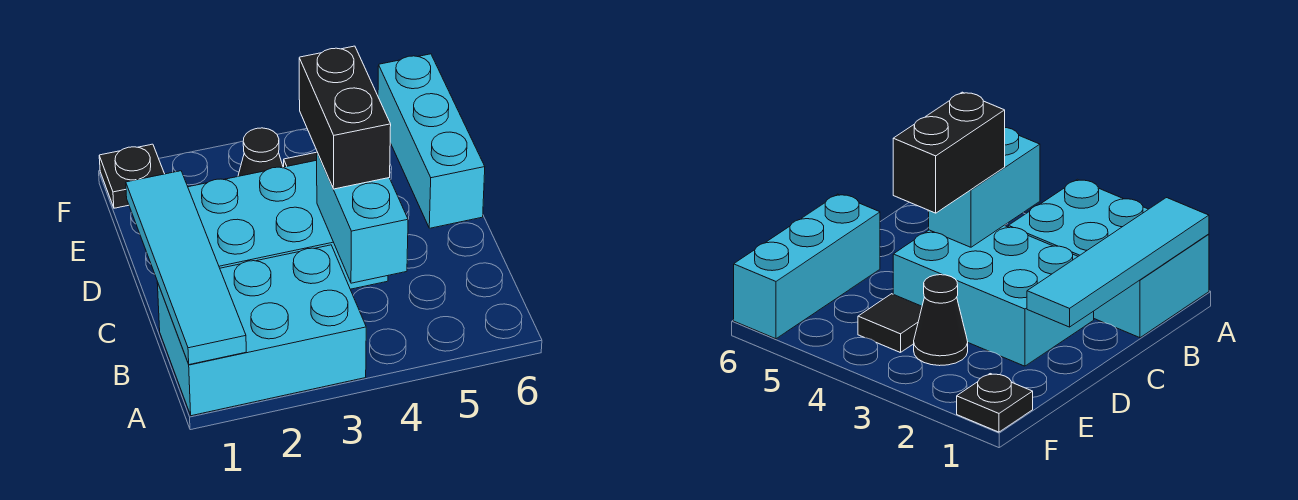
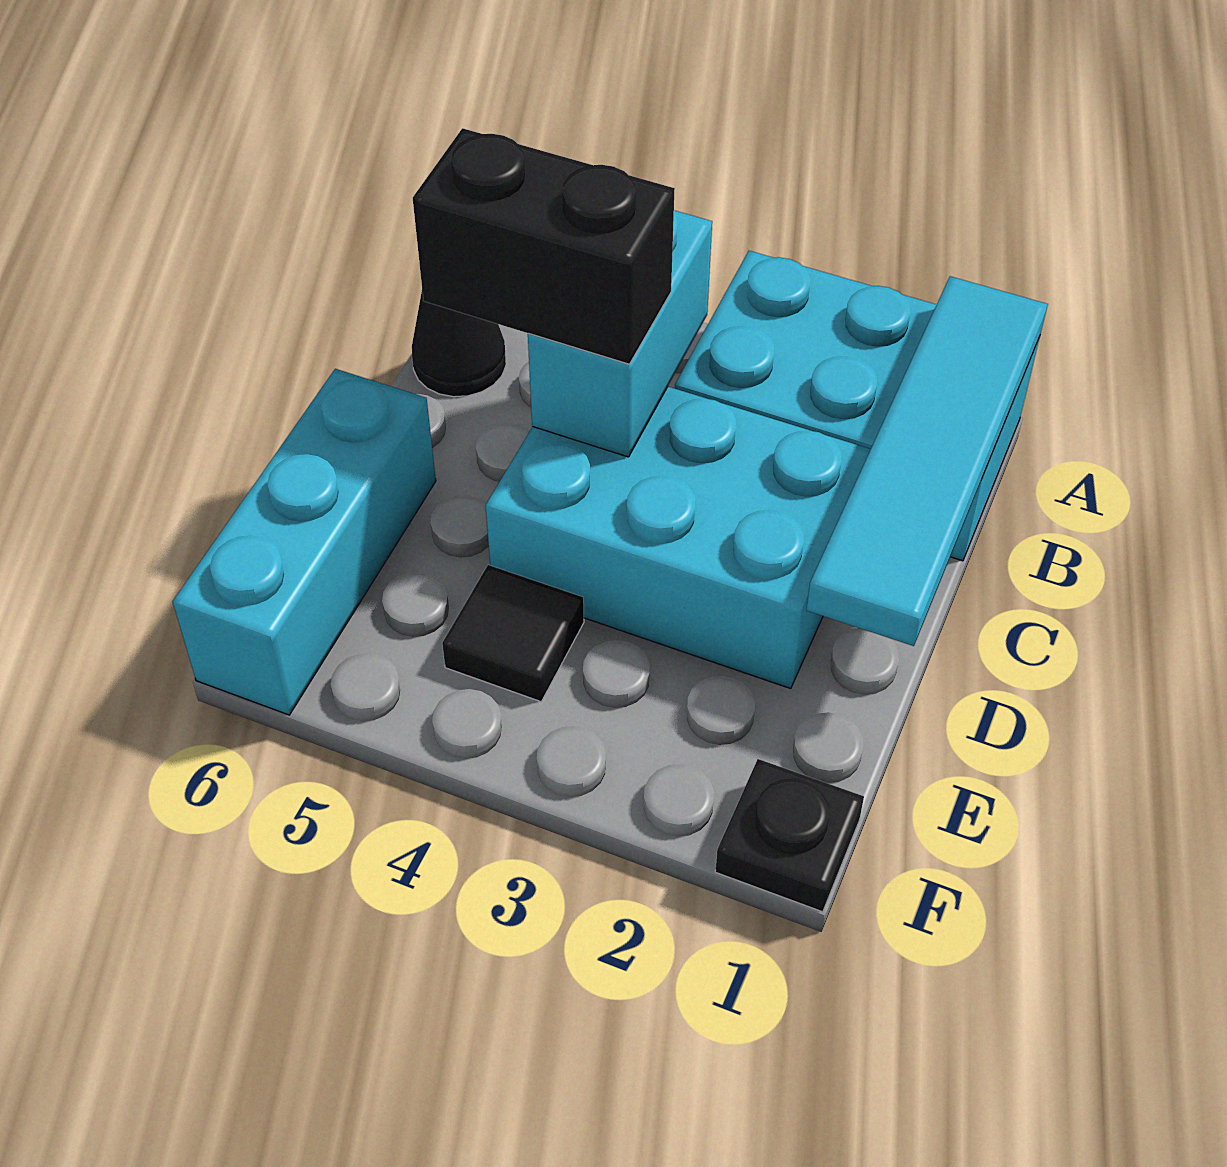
black 1x2 brick [299,46,391,189] -> black 1x2 brick turned to [413,128,675,364]
black 1x1 cone [238,128,283,176] -> black 1x1 cone moved to [412,292,506,397]

